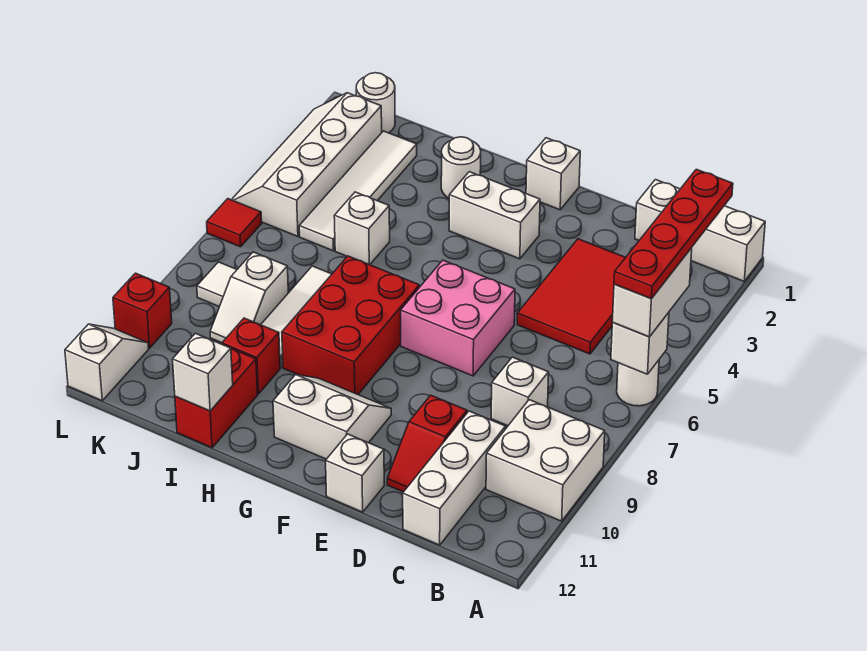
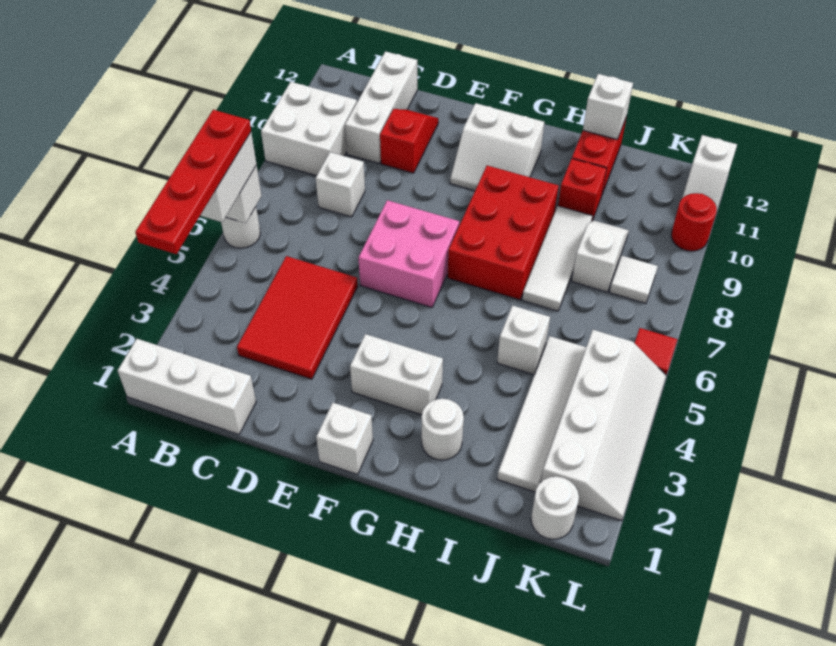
white 1x1 brick [326,434,384,512] -> none
red 1x1 brick [113,273,172,348] -> red 1x1 round brick [671,193,717,251]

